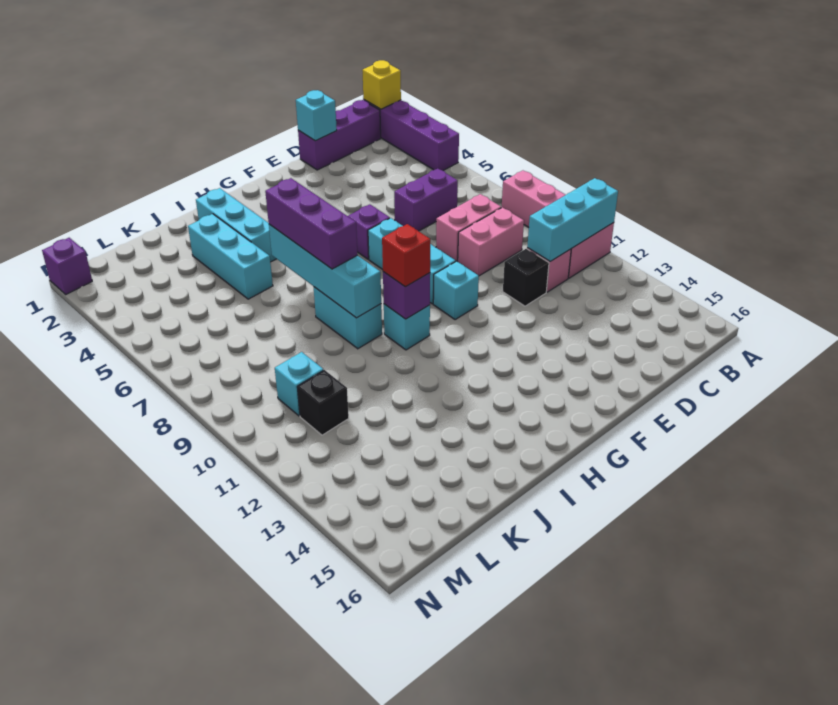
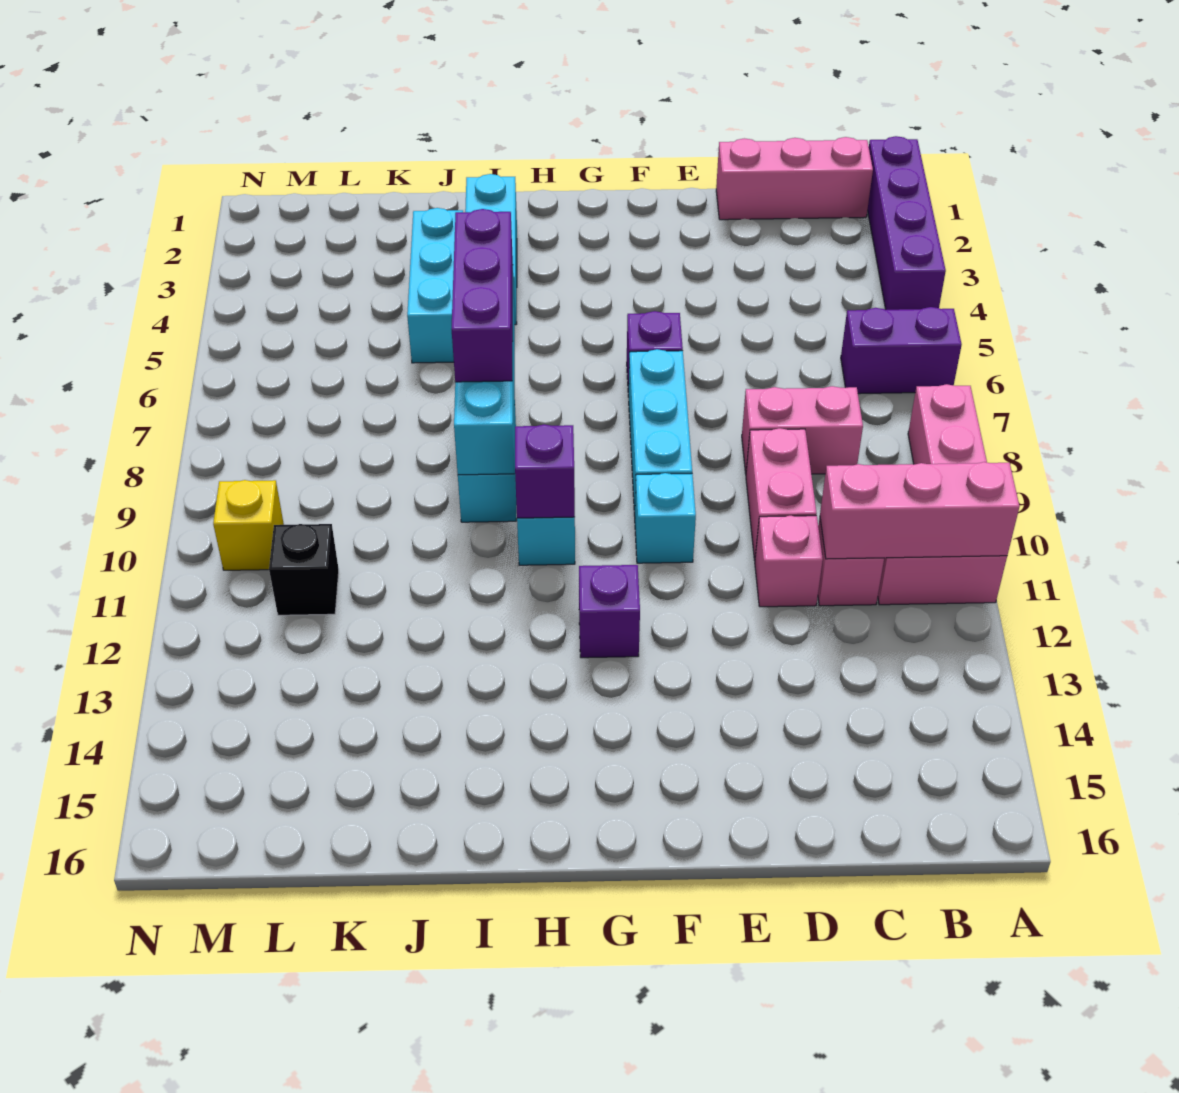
yellow 1x1 brick [362,60,401,109] -> yellow 1x1 brick moved to [213,480,284,570]
cyan 1x3 brick [527,178,618,261] -> pink 1x3 brick [820,462,1020,559]
purple 1x3 brick [298,100,381,170] -> pink 1x3 brick [716,137,873,220]
purple 1x2 brick [394,169,458,231] -> purple 1x2 brick moved to [841,307,962,394]
pink 1x2 brick [457,207,524,276] -> pink 1x2 brick turned to [746,428,817,560]
cyan 1x1 brick [296,90,337,141] -> none
black 1x1 brick [503,249,549,306] -> pink 1x1 brick [755,516,823,607]
red 1x1 brick [382,224,430,287] -> none
cyan 1x1 brick [275,352,324,416] -> none
purple 1x1 brick [42,238,92,294] -> purple 1x1 brick moved to [579,565,640,658]

